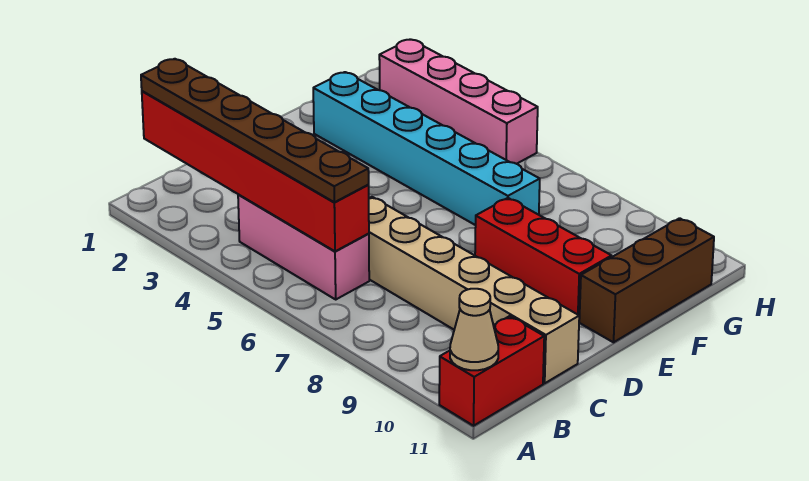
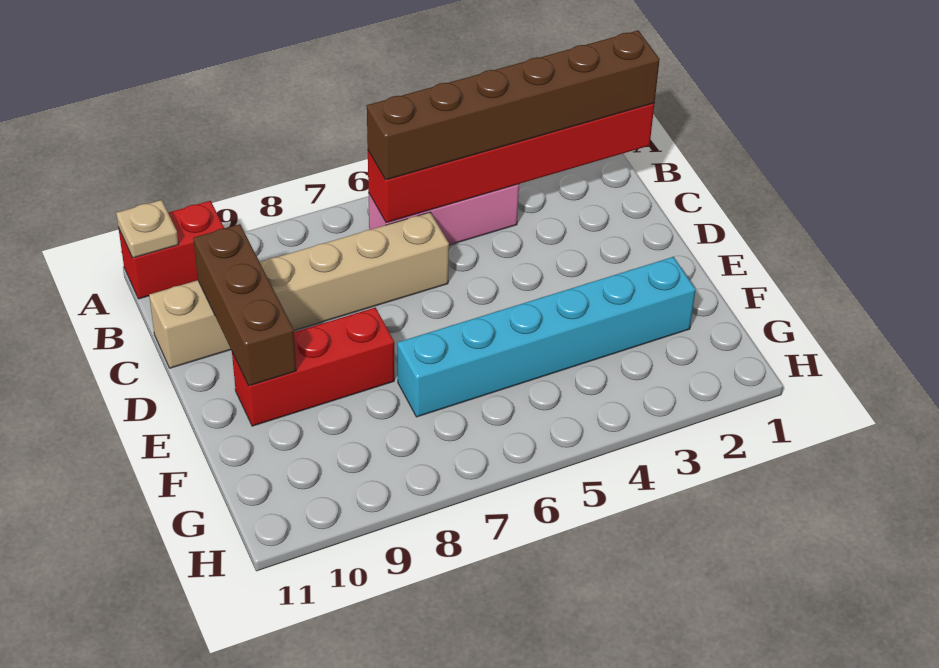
red 1x2 brick [439,316,544,426] -> red 1x2 brick turned to [118,201,224,299]
tan 1x1 cone [450,289,498,370] -> tan 1x1 plate [116,200,178,258]
brown 1x6 plate [141,59,369,202] -> brown 1x6 brick [367,30,660,180]
brown 1x3 brick [579,218,714,342] -> brown 1x3 brick moved to [193,224,296,386]
pink 1x4 brick [379,39,538,164] -> none

